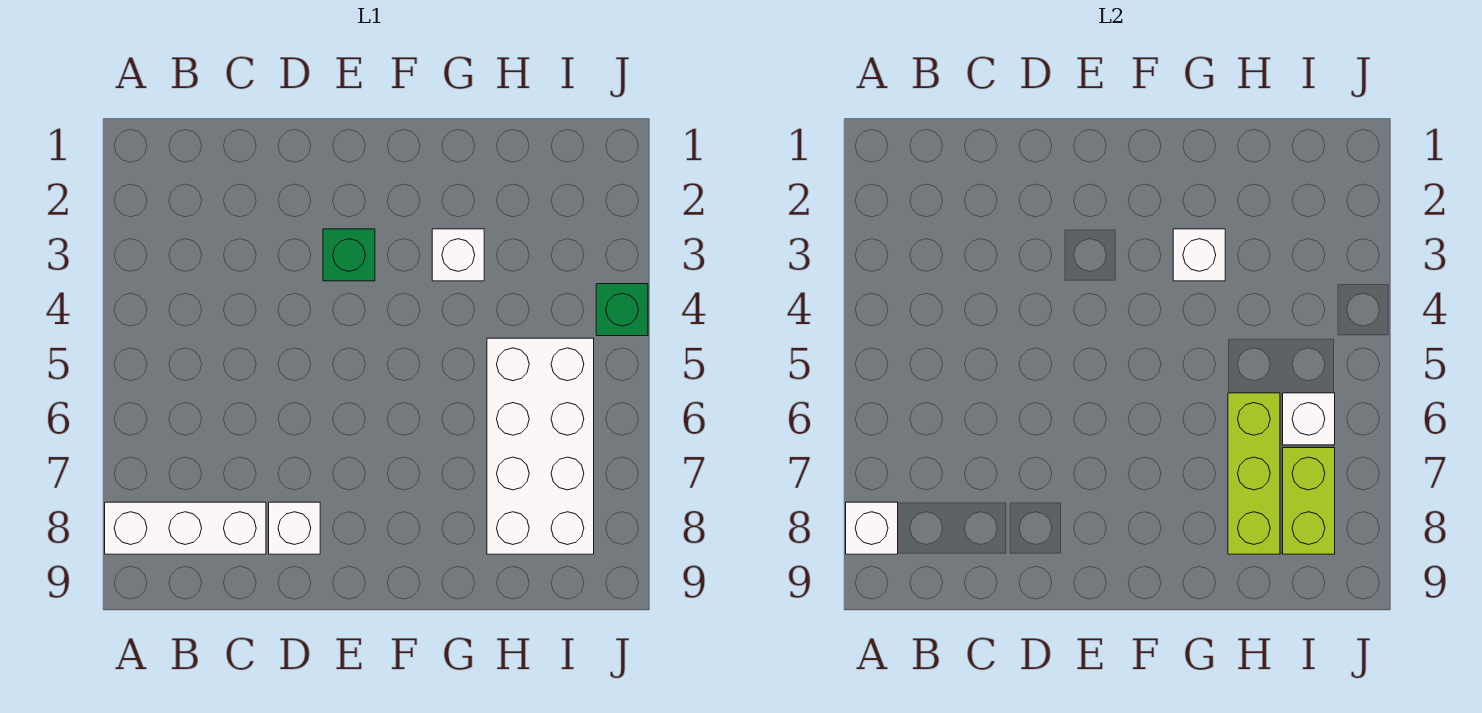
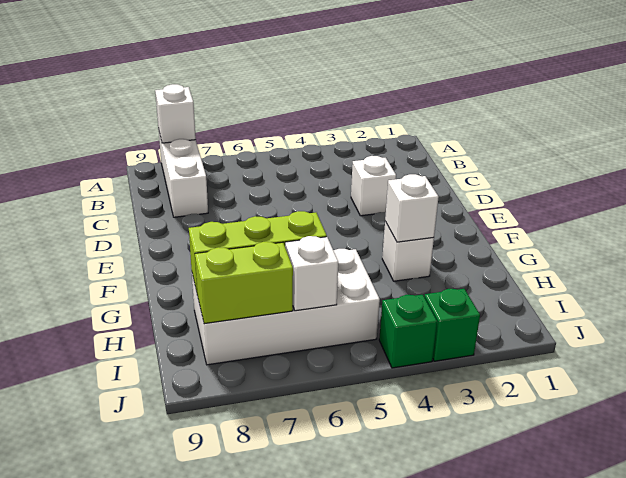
white 1x1 brick [269,502,320,554] -> white 1x1 brick moved to [351,156,396,216]
green 1x1 brick [323,229,375,281] -> green 1x1 brick moved to [424,289,480,361]

